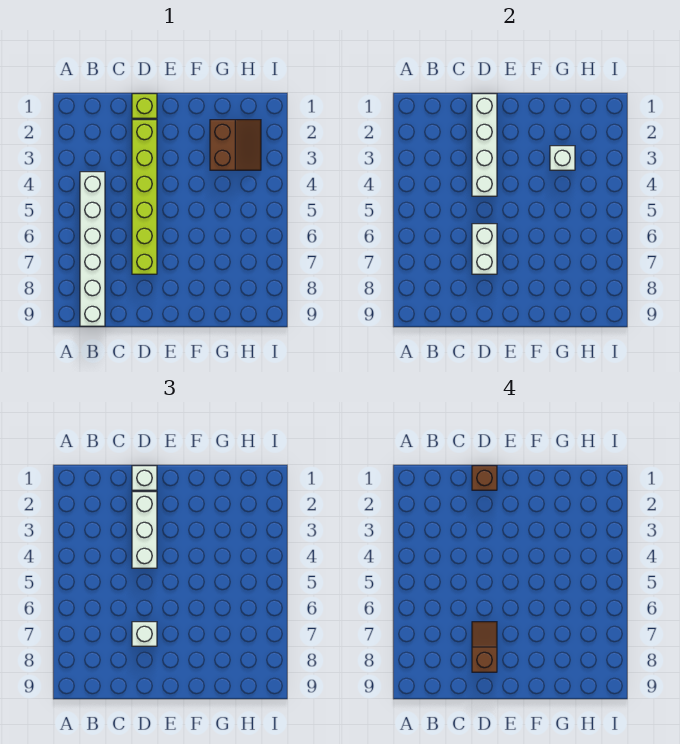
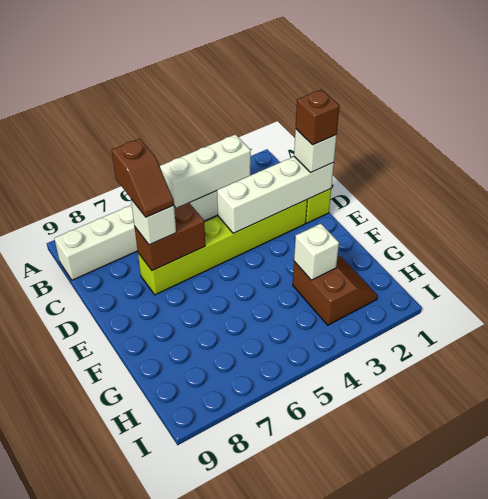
white 1x3 brick [132,492,157,568] -> white 1x3 brick moved to [160,135,251,208]
white 1x2 brick [472,224,497,274] -> brown 1x2 brick [134,203,205,271]
brown 1x2 slope [472,622,497,672] -> brown 1x2 slope turned to [112,139,174,217]
brown 2x2 slope [210,120,261,170] -> brown 2x2 slope turned to [293,256,378,325]

